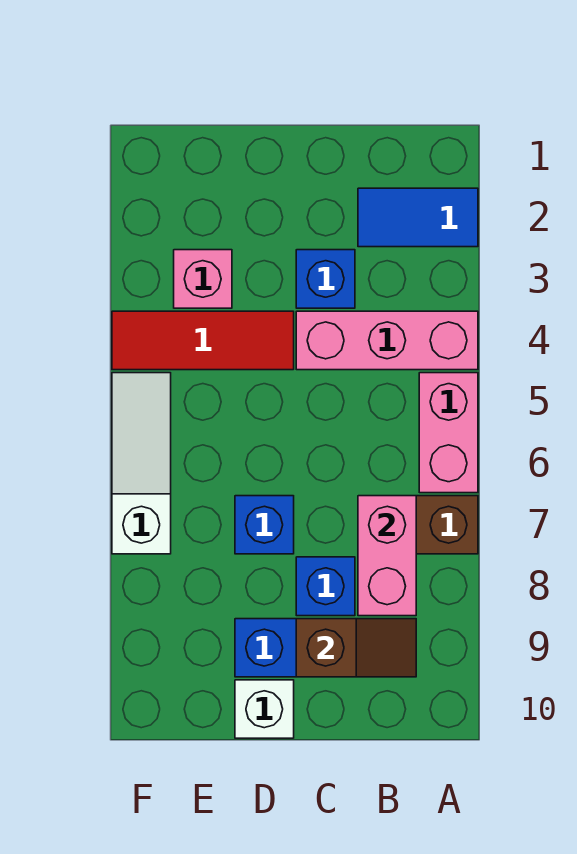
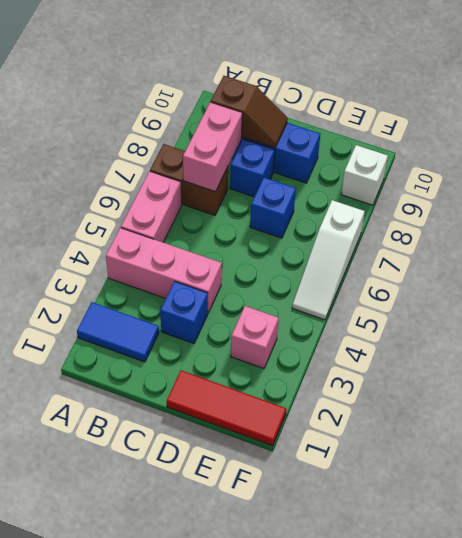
brown 1x2 slope [296,619,416,677] -> brown 1x2 slope turned to [211,76,288,148]
red 1x3 tile [112,311,294,370] -> red 1x3 tile moved to [167,370,286,446]
white 1x1 brick [235,680,294,738] -> white 1x1 brick moved to [341,145,388,205]

